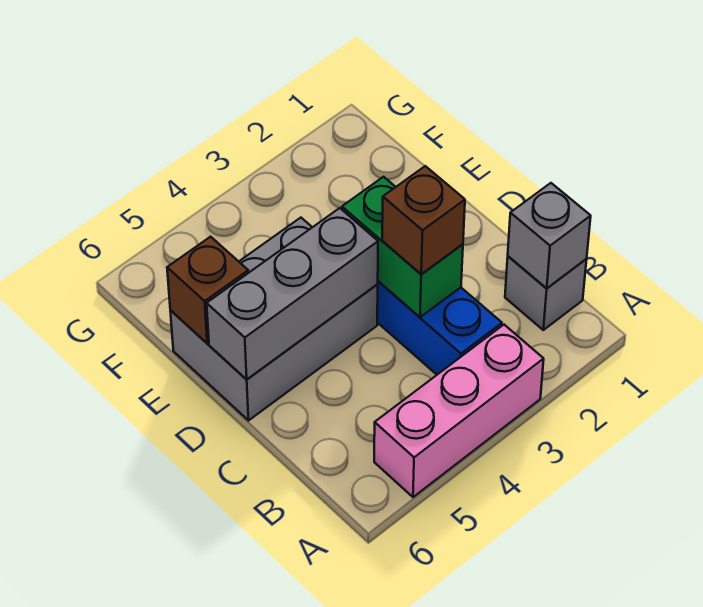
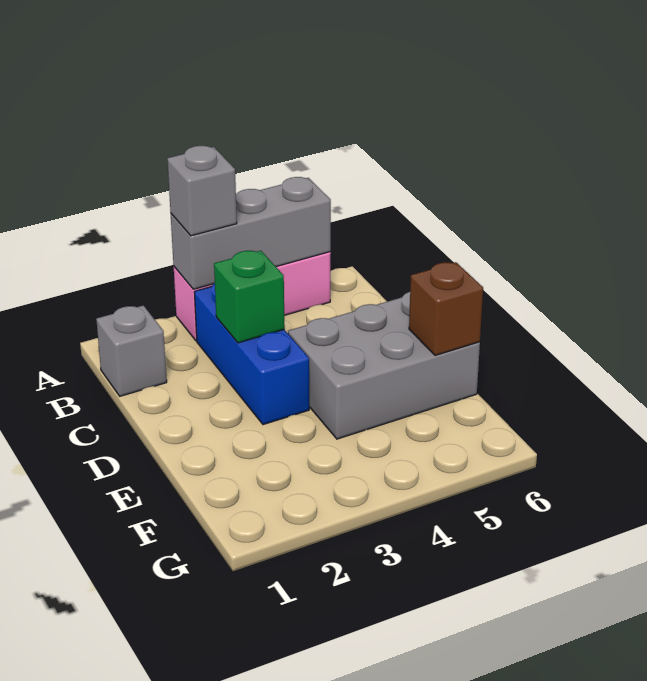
grey 1x1 brick [508,183,591,288] -> grey 1x1 brick moved to [167,146,237,236]
green 1x2 brick [342,177,463,317] -> green 1x1 brick [214,251,285,343]
brown 1x1 brick [382,166,465,274] -> none
grey 1x3 brick [207,208,378,380] -> grey 1x3 brick moved to [171,177,331,289]

